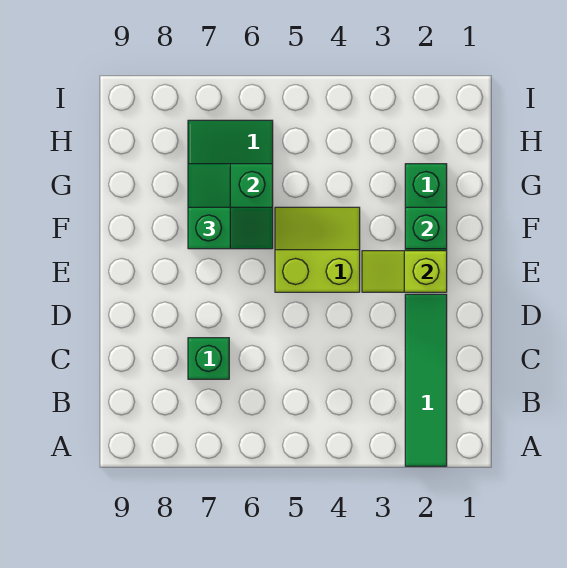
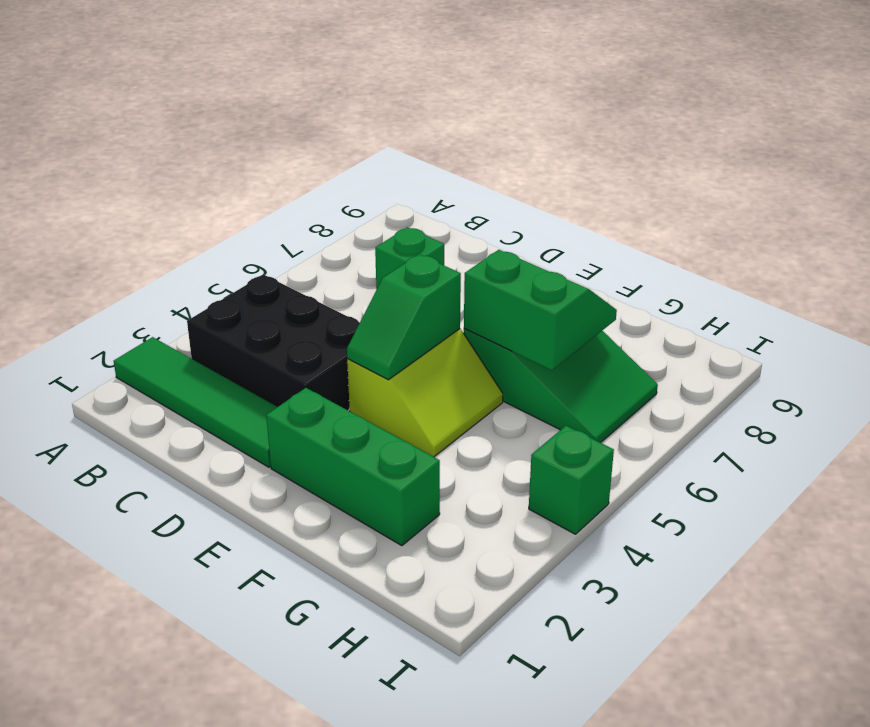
none -> black 2x3 brick [187,275,360,410]
lime 1x2 slope [362,251,447,292] -> none
green 1x1 brick [405,207,447,249] -> green 1x1 brick moved to [529,426,614,534]
green 1x2 slope [188,207,273,249] -> green 1x2 slope moved to [347,254,461,380]

